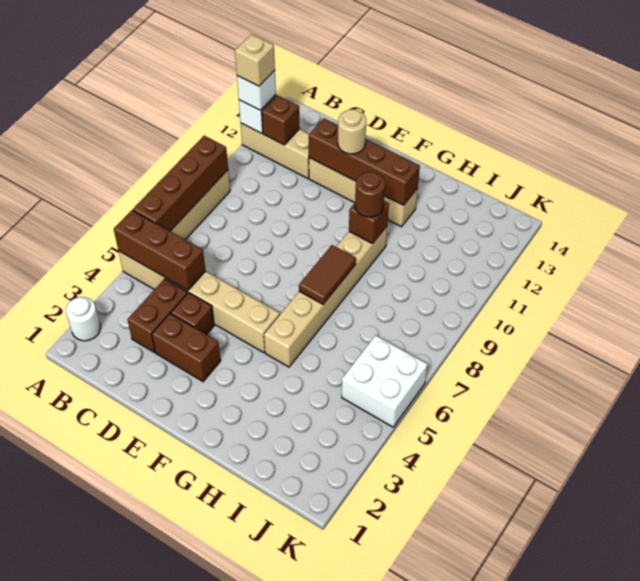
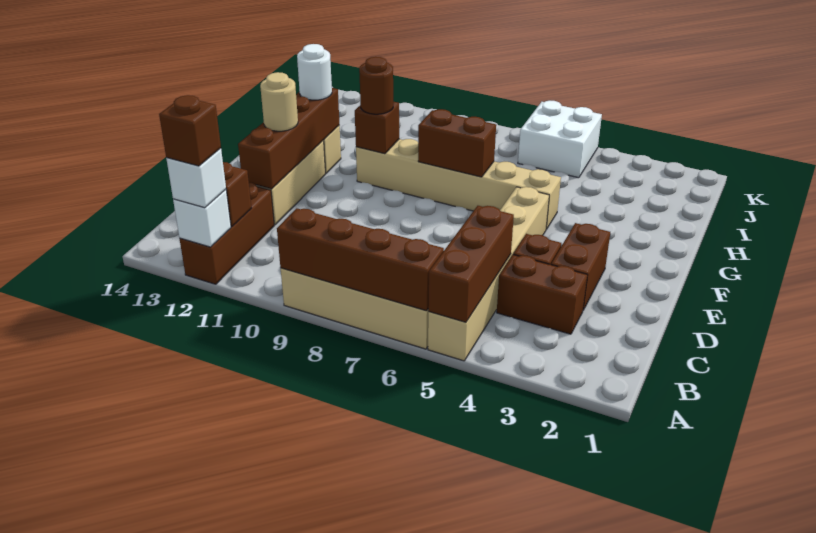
white 1x1 round brick [66,297,101,341] -> white 1x1 round brick moved to [297,44,332,100]
tan 1x3 brick [241,123,309,179] -> brown 1x3 brick [180,183,274,284]
tan 1x1 brick [235,34,275,86] -> brown 1x1 brick [159,95,221,166]
brown 1x2 tile [299,245,356,304] -> brown 1x2 brick [418,109,496,177]

